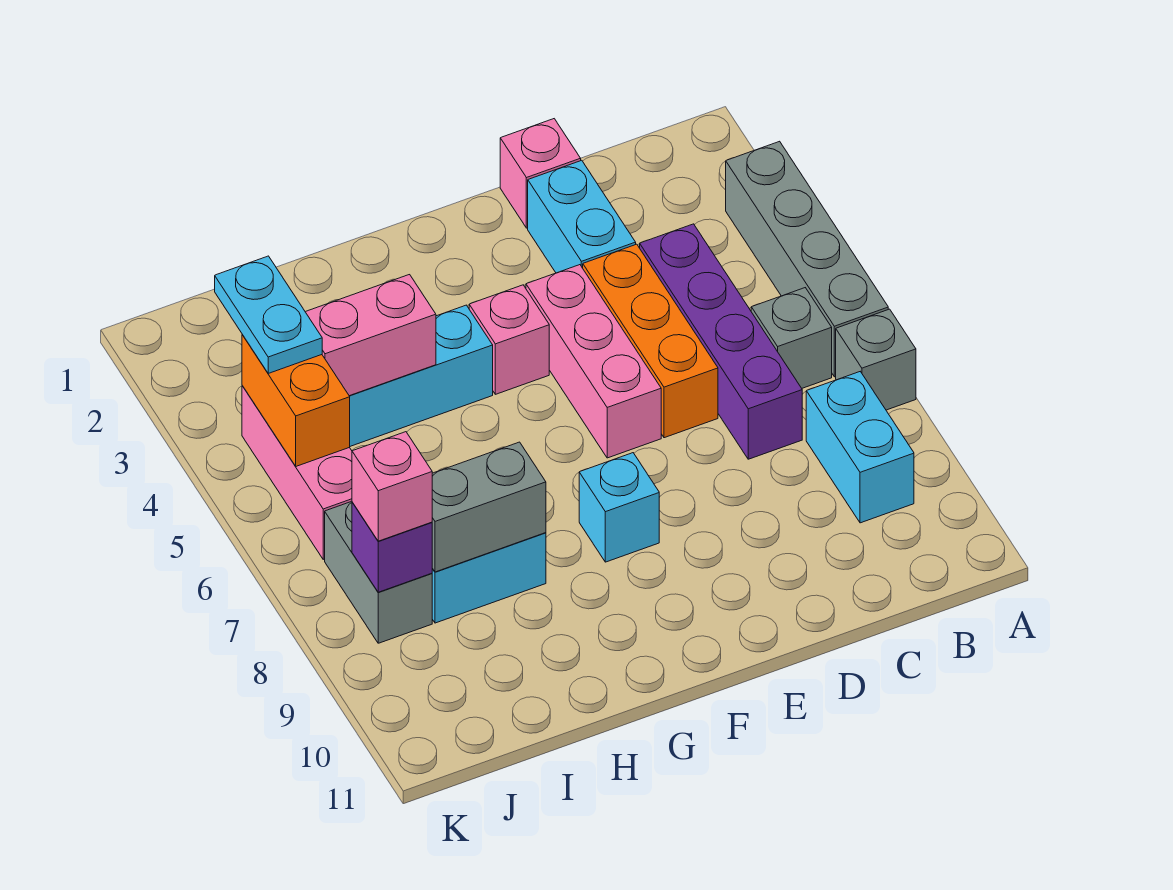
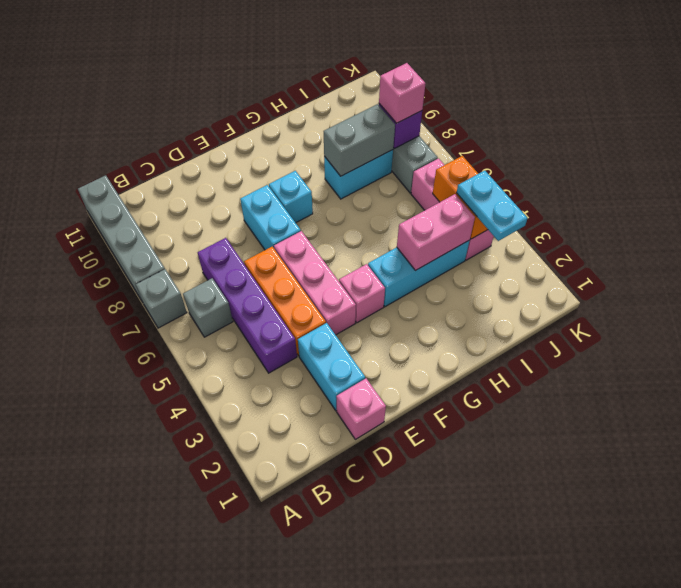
grey 1x4 brick [726,141,888,377] -> grey 1x4 brick moved to [78,175,165,301]
cyan 1x2 brick [806,372,914,523] -> cyan 1x2 brick moved to [240,185,301,250]

